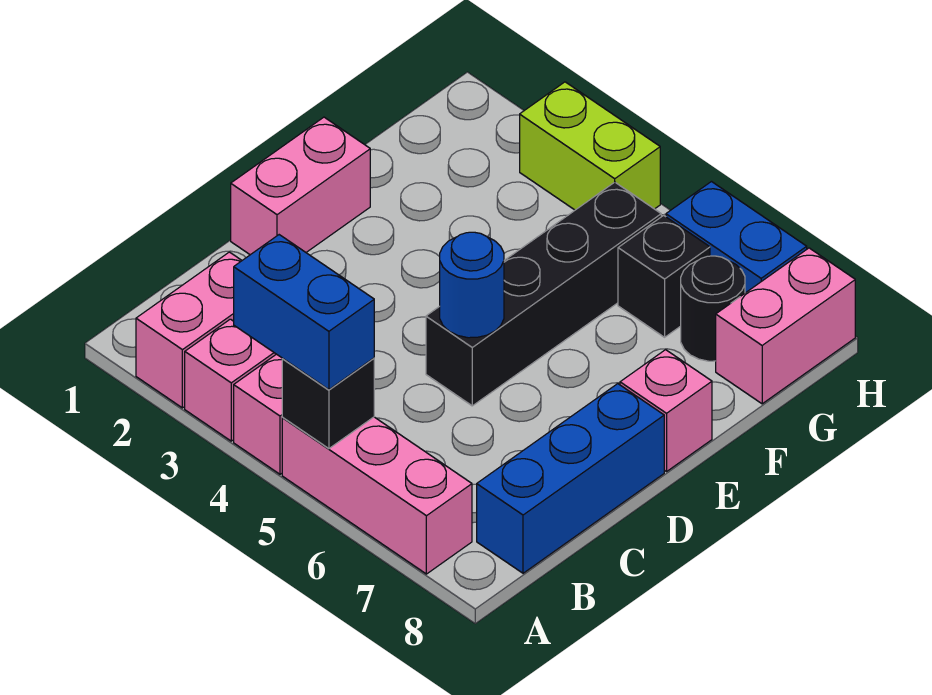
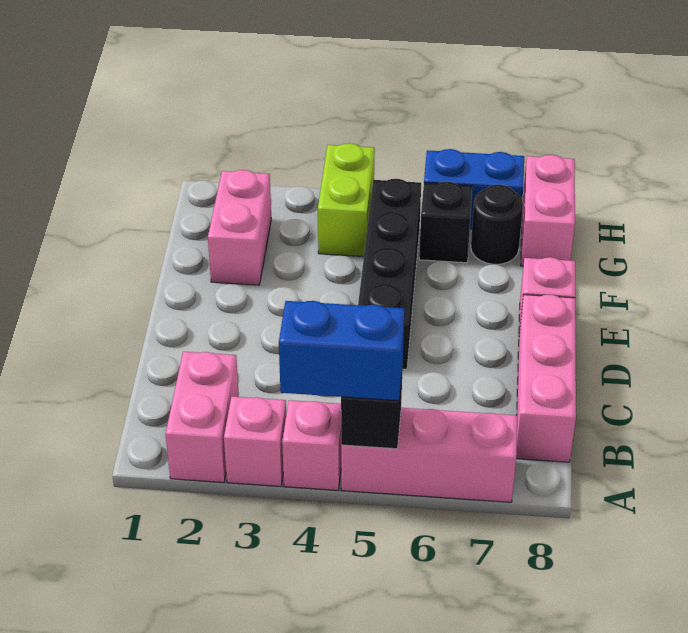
blue 1x3 brick [477,384,664,573] -> pink 1x3 brick [516,295,576,462]
pink 1x2 brick [231,117,370,255] -> pink 1x2 brick moved to [208,170,271,285]
blue 1x1 round brick [440,232,504,338] -> none
lime 1x2 brick [520,82,660,210] -> lime 1x2 brick turned to [318,143,375,257]

